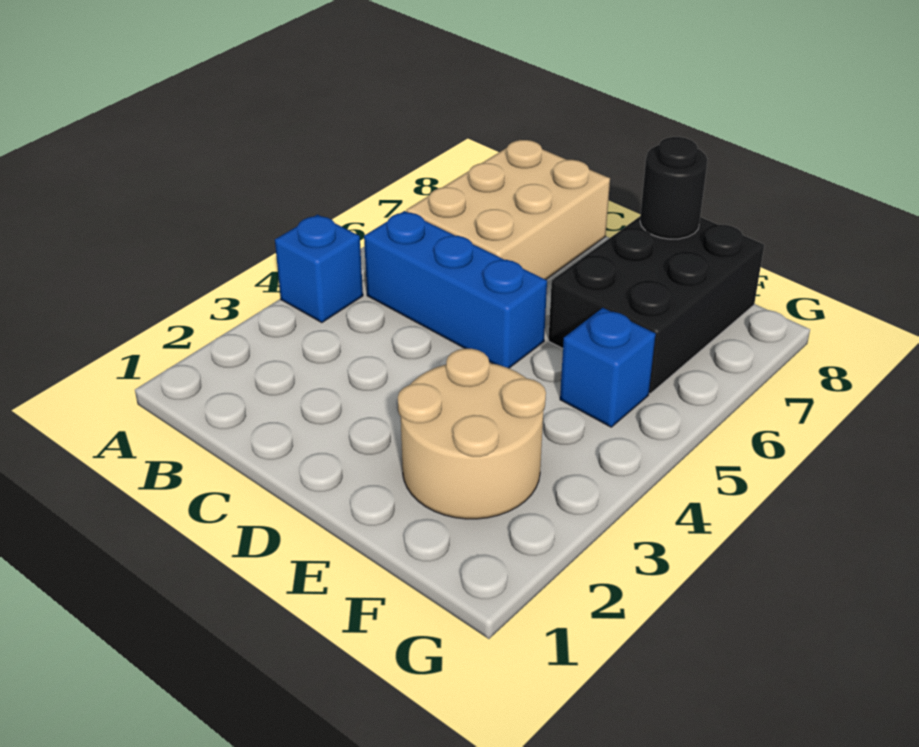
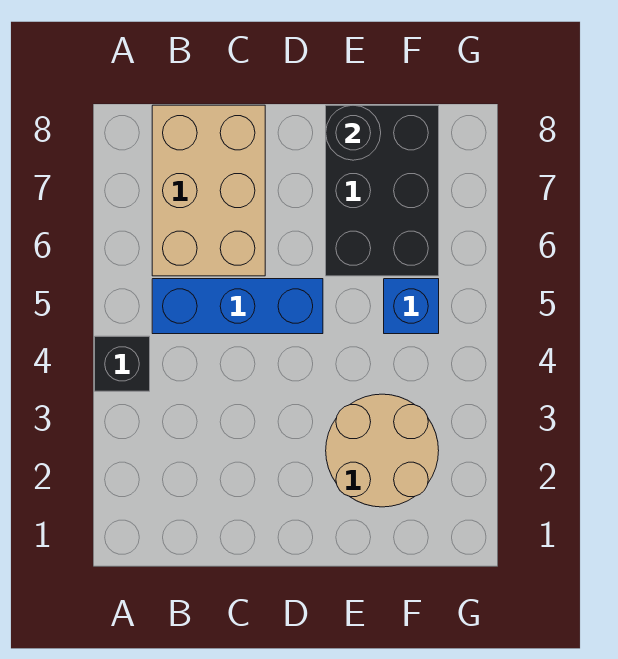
blue 1x1 brick [275,215,363,323] -> black 1x1 brick [95,336,150,391]

